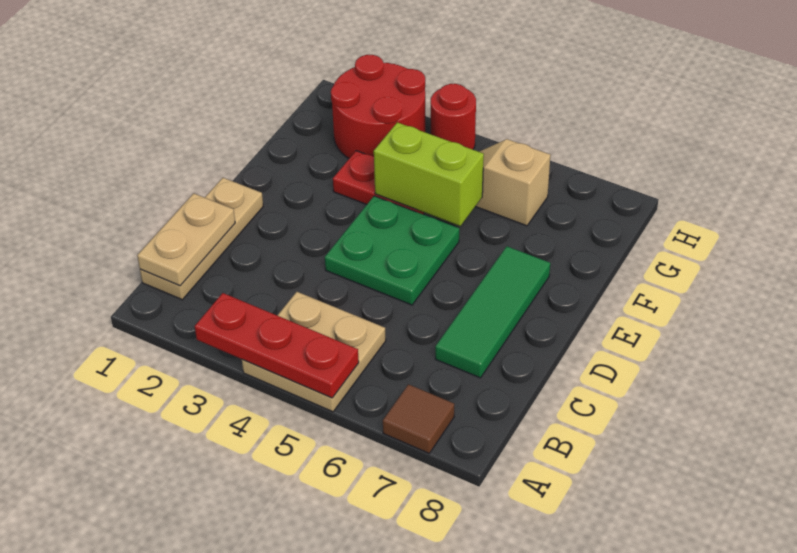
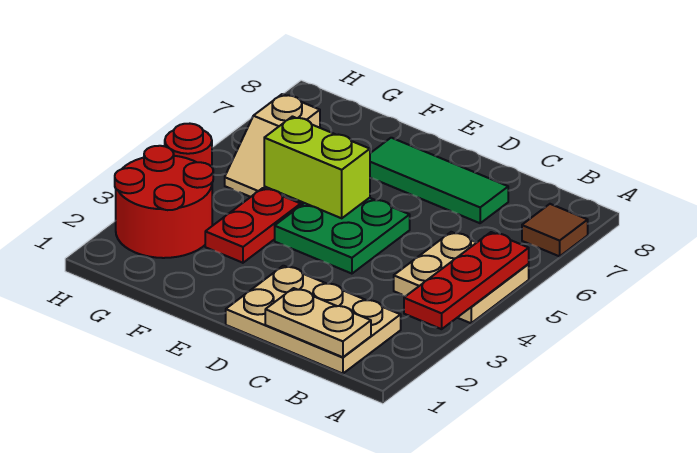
tan 1x3 plate [140,178,263,300] -> tan 2x3 plate [226,266,401,374]
lime 1x2 brick [374,122,484,226] -> lime 1x2 brick turned to [264,117,370,218]

